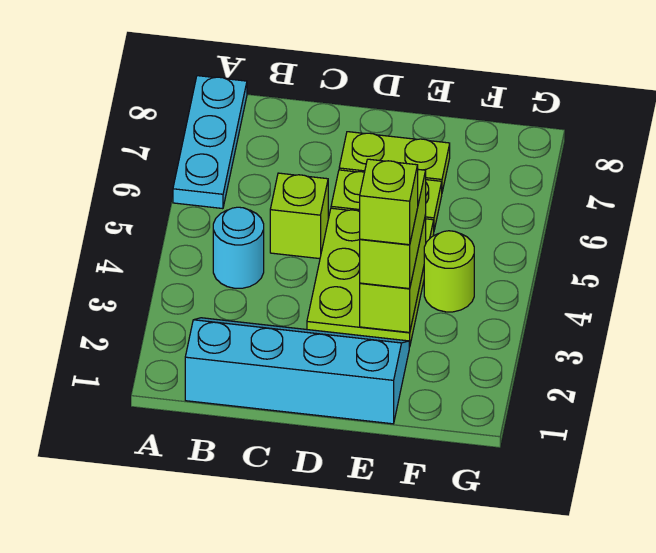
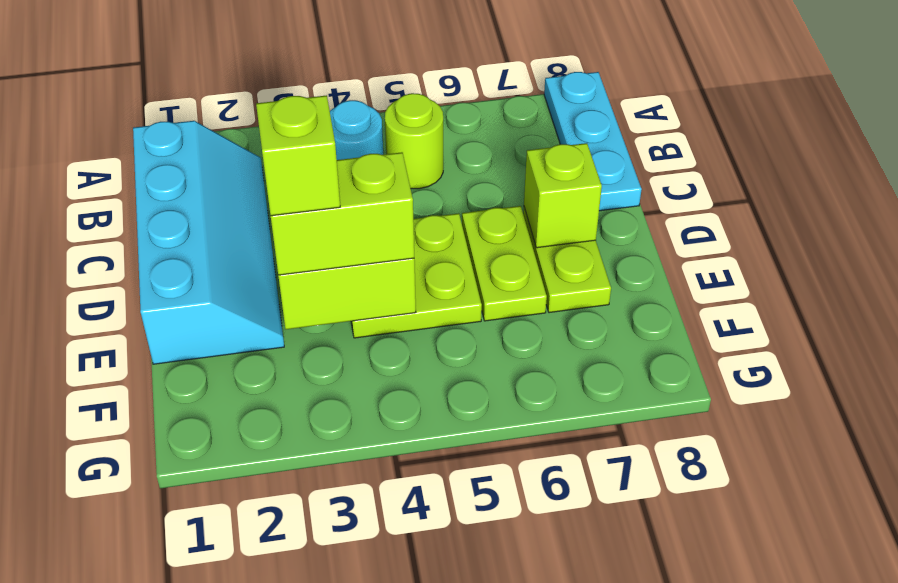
cyan 1x3 plate [173,76,247,209] -> cyan 1x3 plate turned to [544,72,642,211]
lime 1x1 brick [270,173,328,259] -> lime 1x1 brick moved to [524,143,602,248]
lime 2x3 plate [307,208,434,347] -> lime 2x2 plate [351,213,482,338]
lime 1x1 round brick [424,231,474,312] -> lime 1x1 round brick moved to [385,93,443,189]

